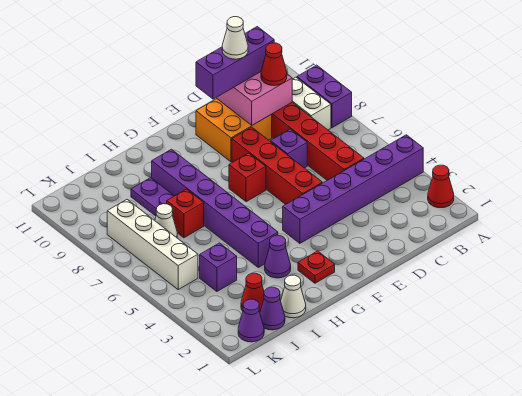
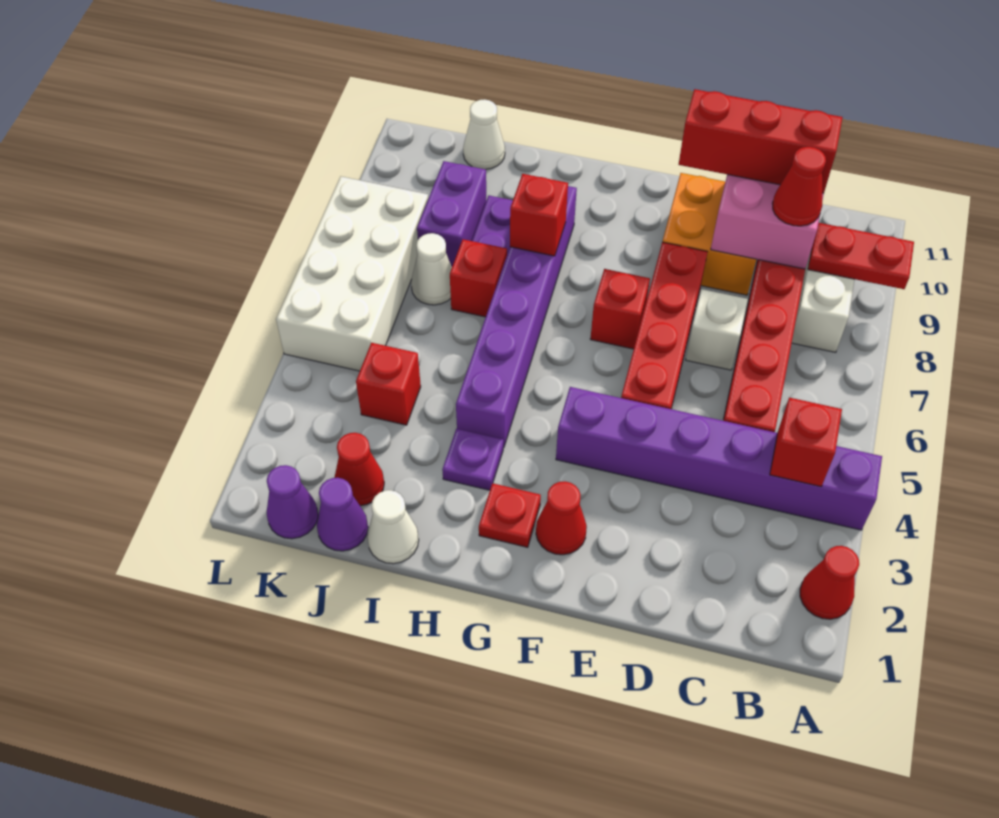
purple 1x2 brick [297,65,352,128] -> purple 1x2 brick moved to [417,161,486,267]
none -> red 1x2 plate [808,223,914,289]
none -> red 1x1 brick [770,397,842,487]
purple 1x3 brick [196,27,274,99] -> red 1x3 brick [679,89,843,193]
purple 1x1 brick [271,129,307,168] -> white 1x1 brick [686,289,748,370]
white 1x1 cone [222,17,248,59] -> white 1x1 cone moved to [463,99,505,169]
none -> red 1x1 cone [536,481,587,555]
purple 1x1 cone [265,235,291,278] -> purple 1x1 plate [442,429,503,490]
none -> red 1x1 brick [510,174,568,256]
purple 1x1 brick [200,243,237,291] -> red 1x1 brick [356,343,421,425]
white 1x4 brick [107,200,198,289] -> white 2x4 brick [276,177,428,371]

